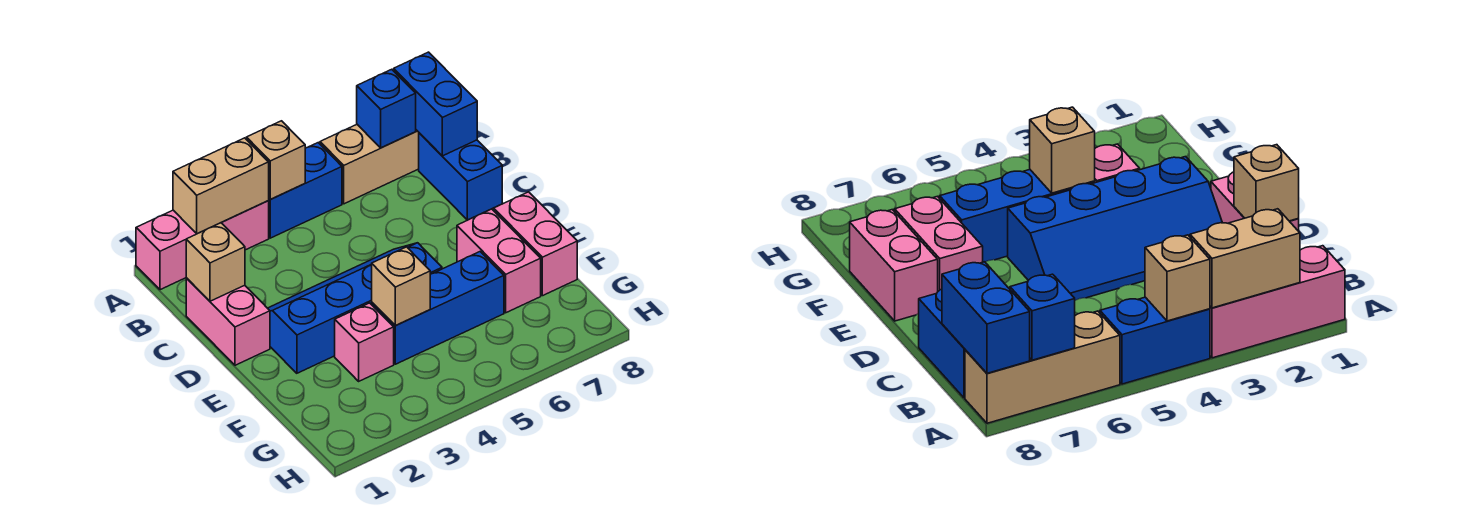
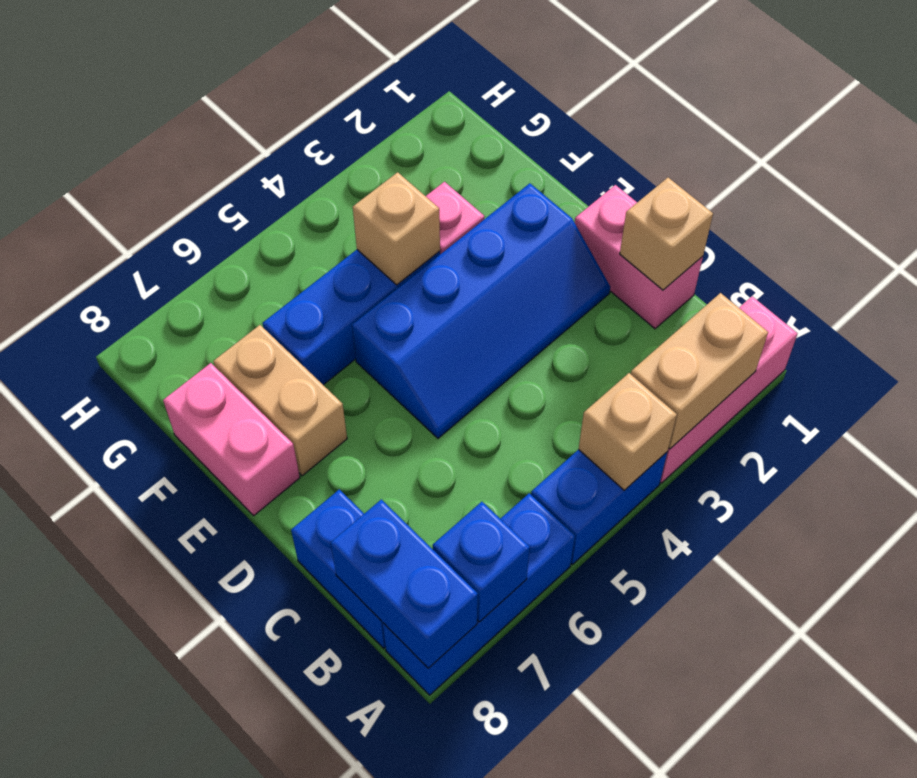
tan 1x3 brick [320,125,419,204] -> blue 1x3 brick [383,493,575,695]
pink 1x2 brick [457,209,541,313] -> tan 1x2 brick [213,325,347,476]

